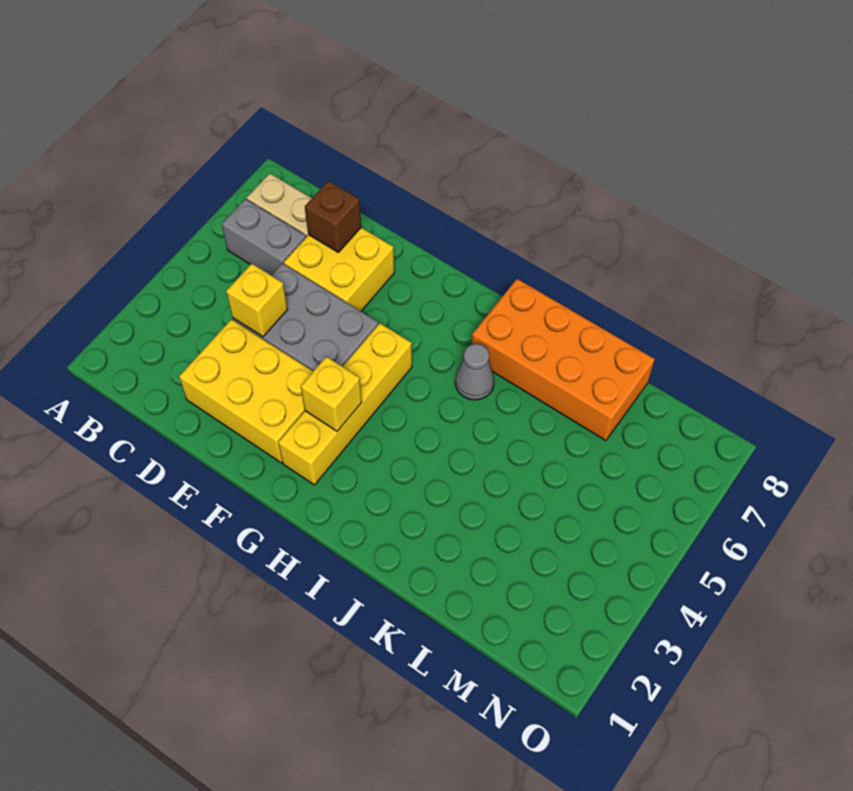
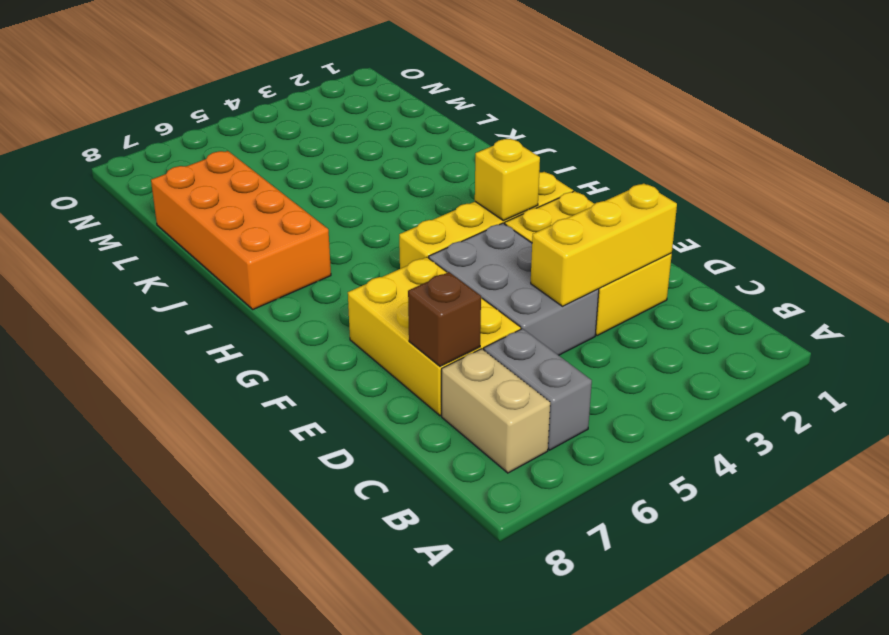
yellow 1x1 brick [226,264,288,337] -> yellow 1x3 brick [531,183,677,306]
yellow 2x2 brick [284,228,394,311] -> yellow 2x3 brick [348,257,521,416]
grey 1x1 cone [455,344,494,400] -> none

